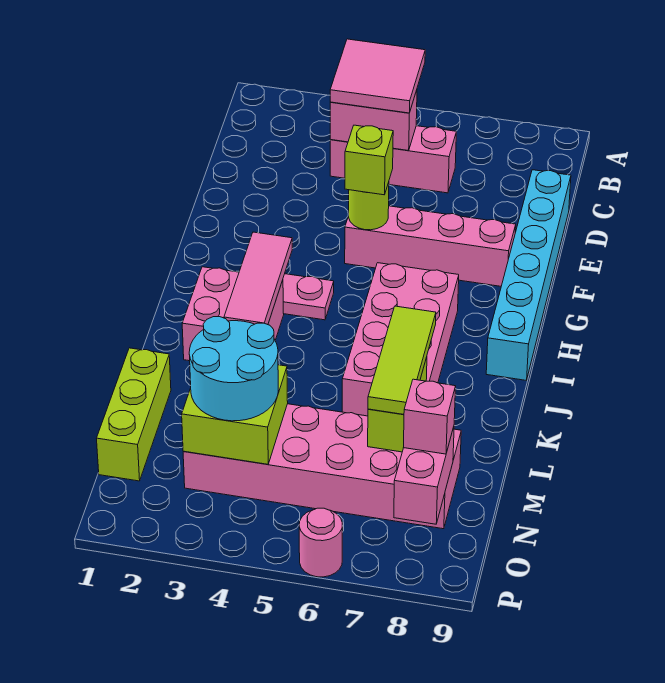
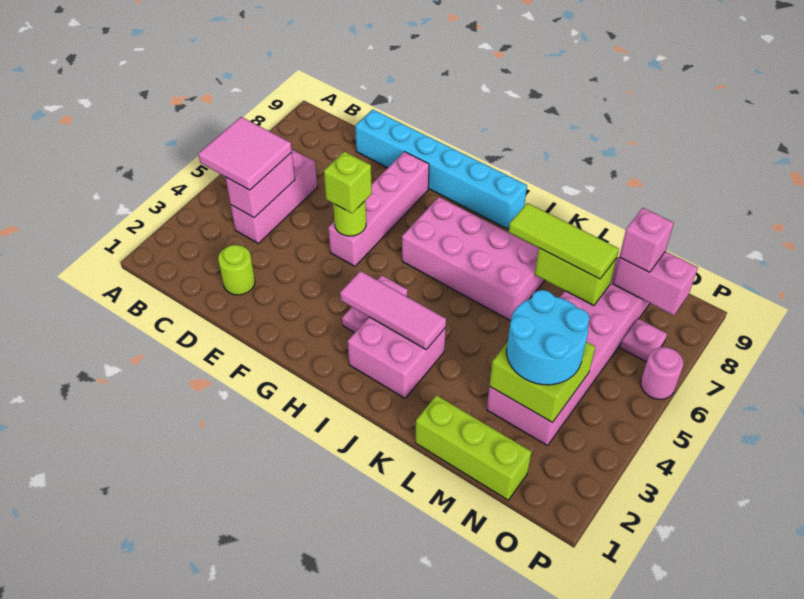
none -> lime 1x1 round brick [218,245,255,295]
none -> pink 1x1 plate [620,319,667,362]

